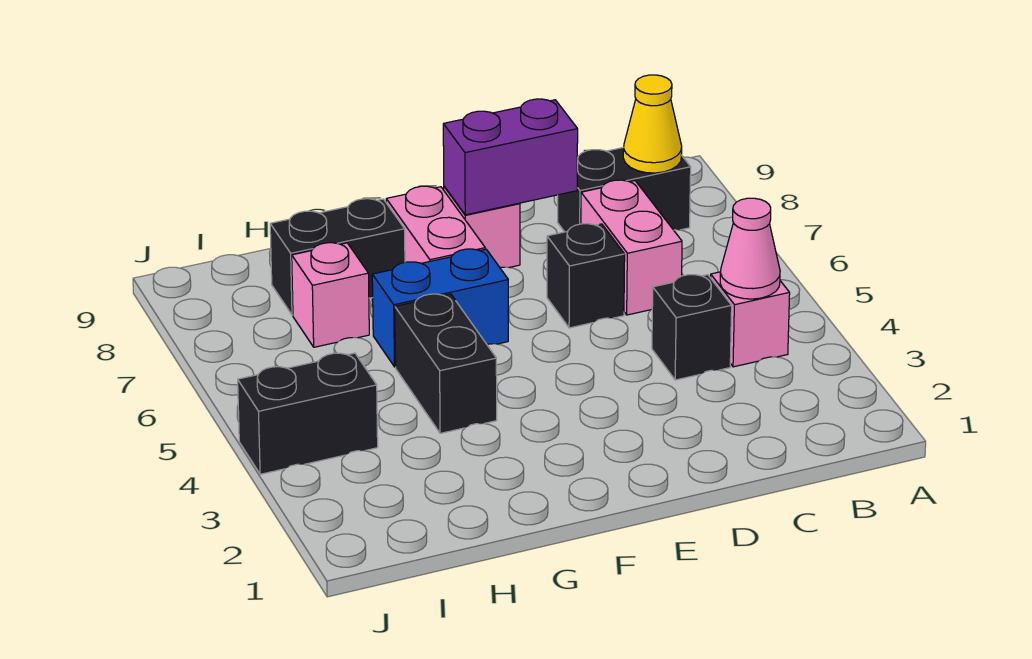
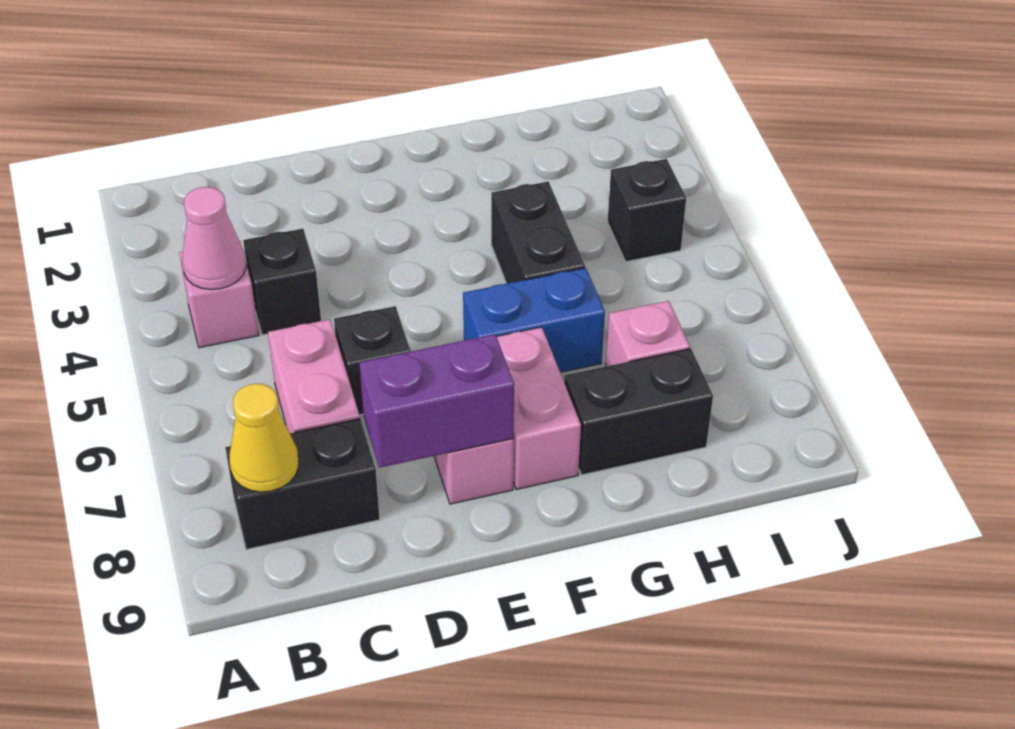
black 1x2 brick [238,353,378,474] -> black 1x1 brick [608,159,686,262]

